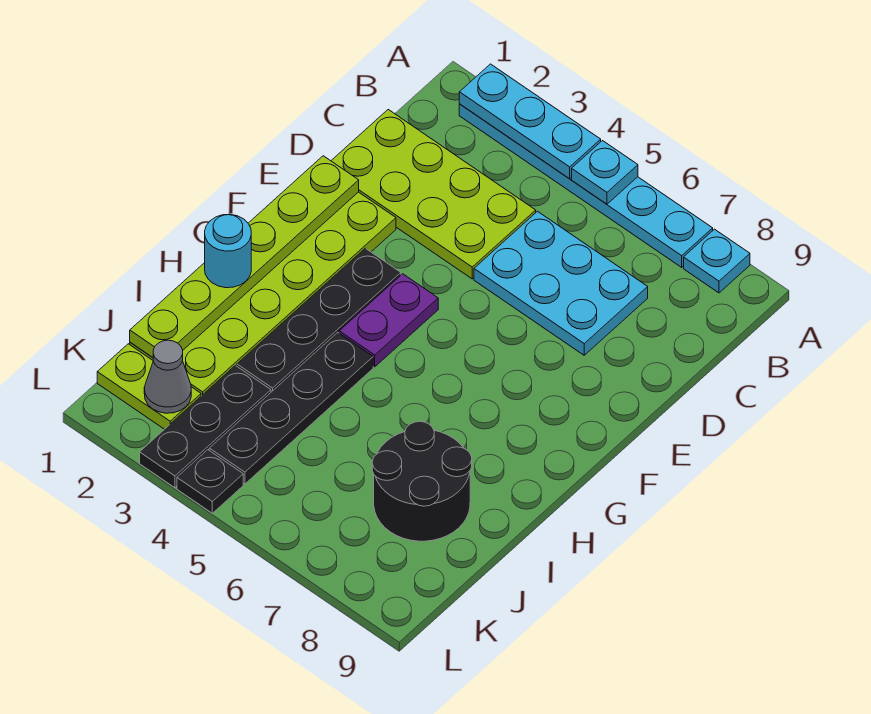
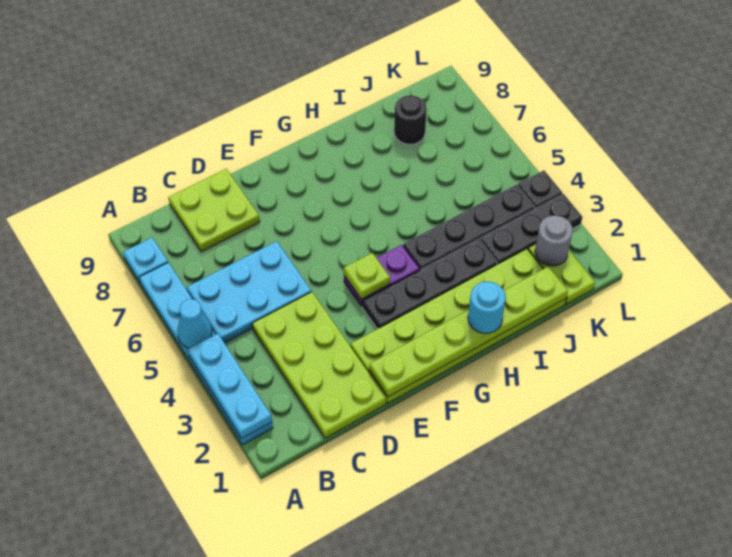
cyan 1x1 plate [572,141,638,204] -> cyan 1x1 cone [177,299,212,348]
cyan 2x3 plate [474,211,648,355] -> cyan 2x3 plate turned to [187,241,311,343]
none -> lime 2x2 plate [168,169,260,252]
none -> lime 1x1 plate [344,253,390,299]
black 2x2 round brick [372,421,472,541] -> black 1x1 round brick [394,95,427,144]
grey 1x1 cone [144,340,191,413] -> grey 1x1 round brick [535,215,573,266]

